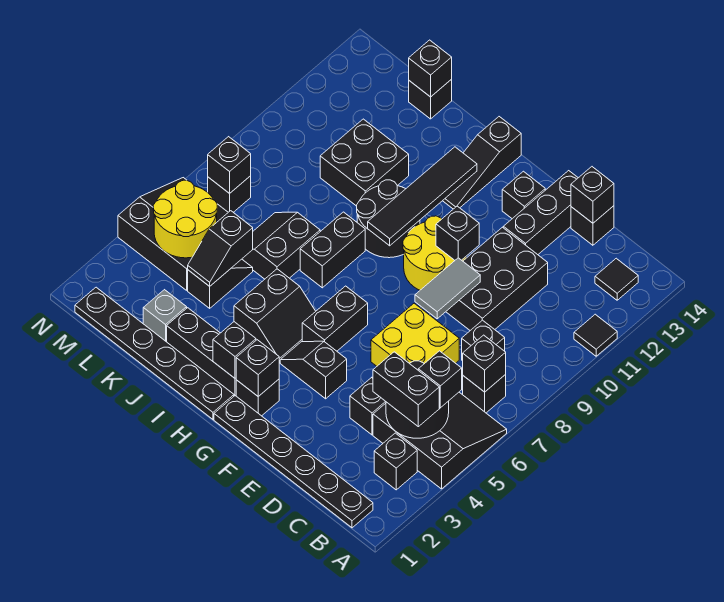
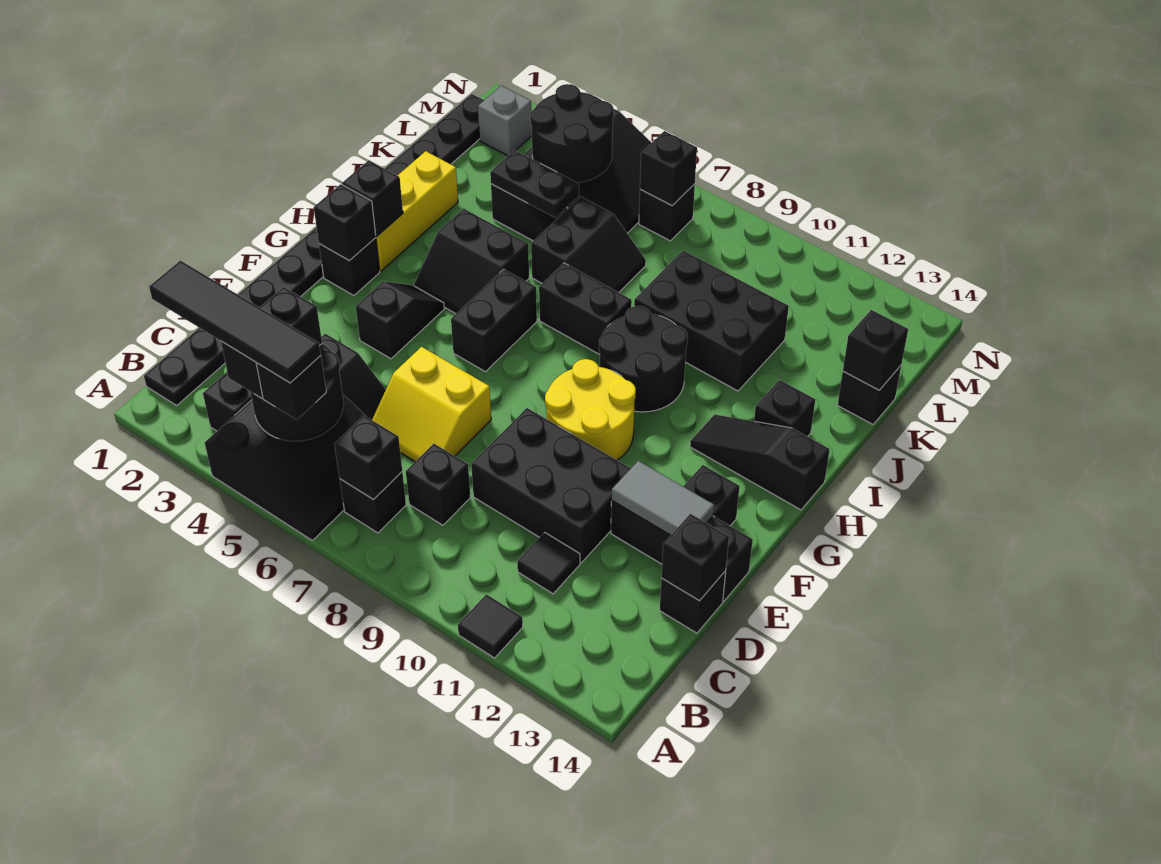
black 1x1 tile [595,258,638,300] -> black 1x1 tile moved to [517,532,580,594]
yellow 2x2 brick [371,303,459,366] -> yellow 2x2 slope [372,347,491,462]
grey 1x2 tile [415,258,480,319] -> grey 1x2 tile moved to [612,461,714,535]
black 1x1 brick [436,206,479,260] -> black 1x1 brick moved to [754,380,815,437]
black 1x2 brick [302,286,368,351] -> black 1x2 brick turned to [451,269,537,372]
black 1x3 brick [167,308,236,396] -> yellow 1x3 brick [376,151,458,271]
black 1x4 tile [368,147,477,246] -> black 1x4 tile moved to [149,261,321,383]
black 2x2 slope [242,212,320,279] -> black 2x2 slope turned to [531,197,646,292]
black 2x2 brick [320,119,409,206] -> black 2x3 brick [634,250,789,391]
grey 1x1 brick [143,290,187,342] -> grey 1x1 brick moved to [478,86,532,156]
black 1x2 slope [188,211,253,286] -> black 1x2 plate [490,150,579,218]
yellow 2x2 round brick [153,180,217,258] -> black 2x2 round brick [530,84,614,183]

